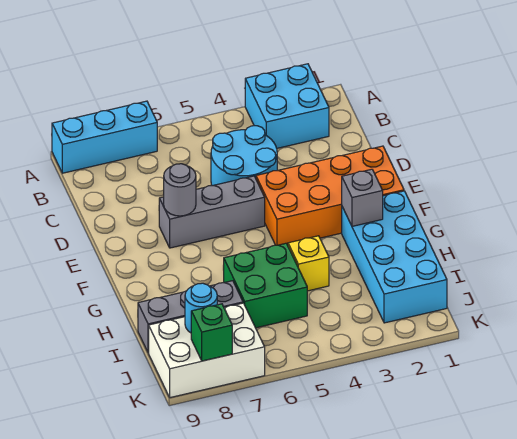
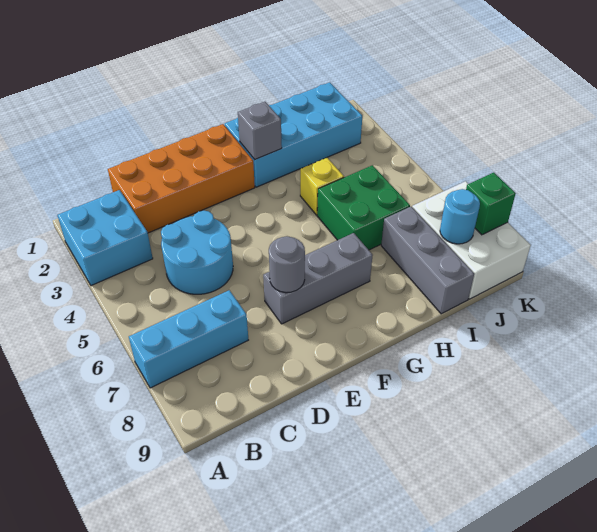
cyan 1x3 brick [52,101,157,173] -> cyan 1x3 brick turned to [129,290,248,388]
orange 2x4 brick [256,146,404,245] -> orange 2x4 brick turned to [108,124,255,233]
grey 1x3 brick [159,176,265,248] -> grey 1x3 brick turned to [263,233,373,324]

